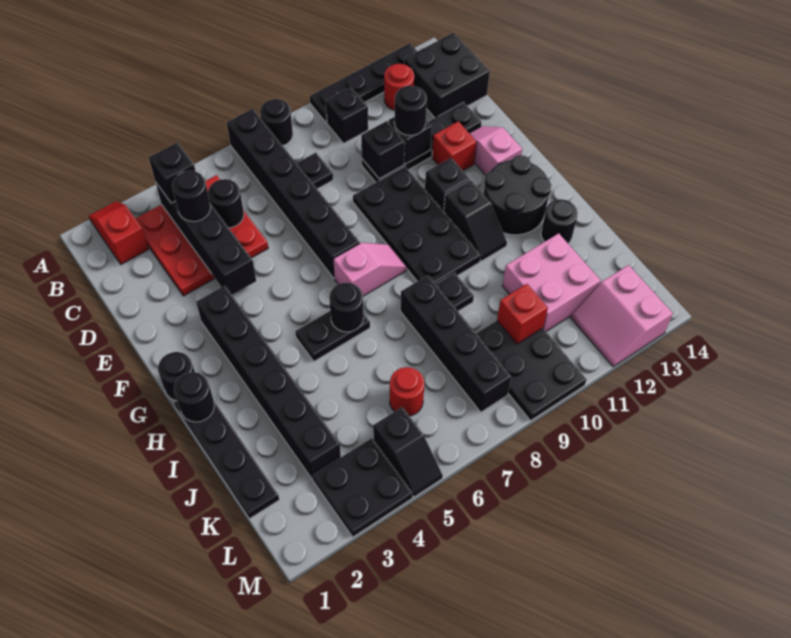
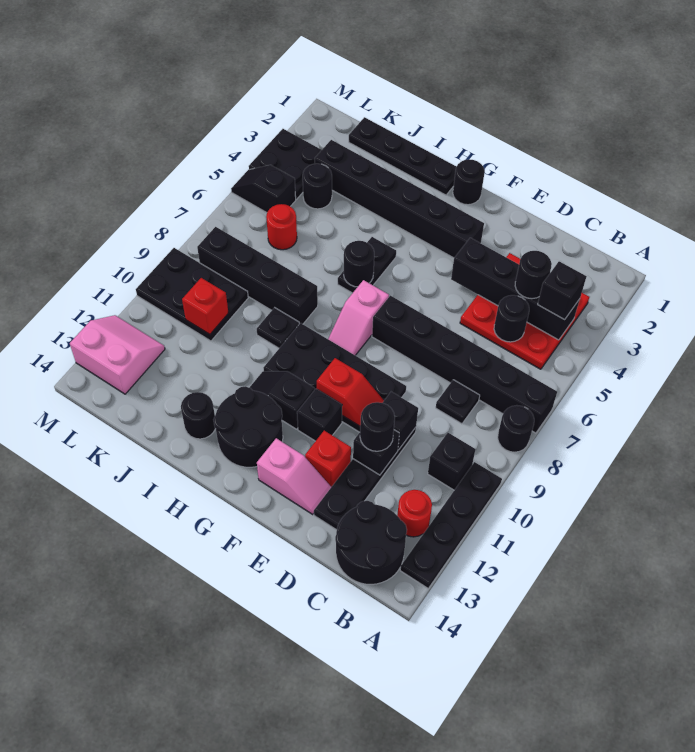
red 1x2 slope [89,201,149,264] -> red 1x2 slope moved to [317,358,384,426]
black 2x2 brick [404,33,490,118] -> black 2x2 round brick [335,501,407,584]
black 1x1 round brick [174,372,214,422] -> black 1x1 round brick moved to [303,164,332,209]
pink 2x2 brick [502,233,601,331] -> none

